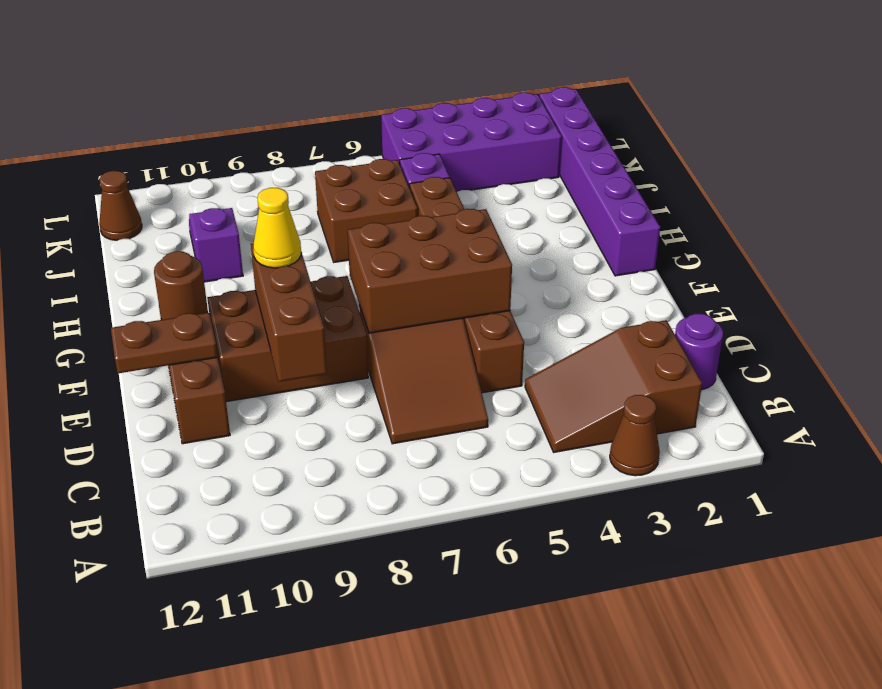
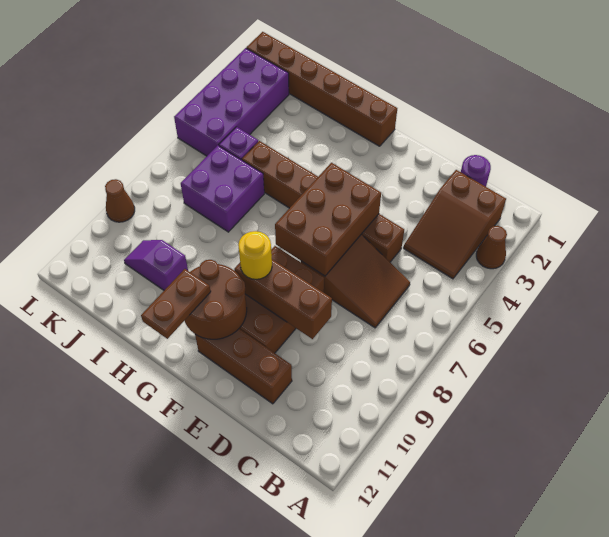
brown 1x2 plate [111,313,218,373] -> brown 1x2 plate moved to [141,269,211,339]
yellow 1x1 cone [253,188,301,268] -> yellow 1x1 round brick [238,231,272,279]
brown 1x1 round brick [154,251,208,320] -> brown 2x2 round brick [184,260,247,339]
purple 1x6 brick [539,87,660,276] -> brown 1x6 brick [246,32,397,146]
brown 2x2 brick [315,159,417,262] -> purple 2x2 brick [181,146,264,232]
brown 1x1 cone [99,171,142,240] -> brown 1x1 cone moved to [105,179,135,222]

